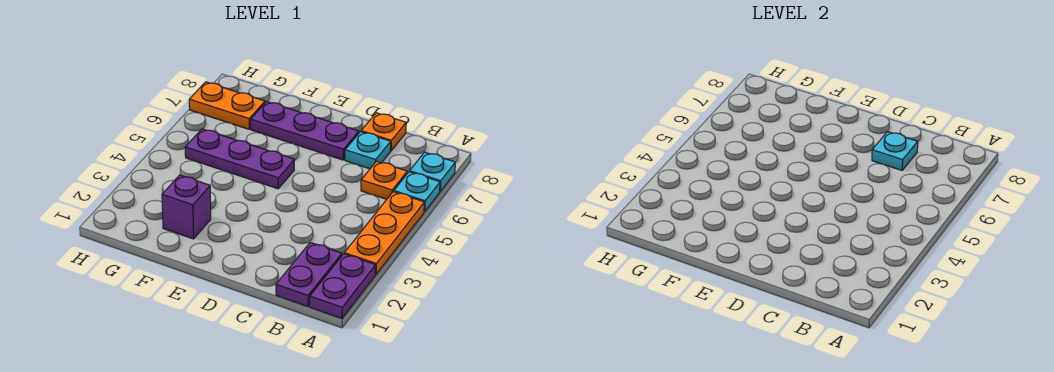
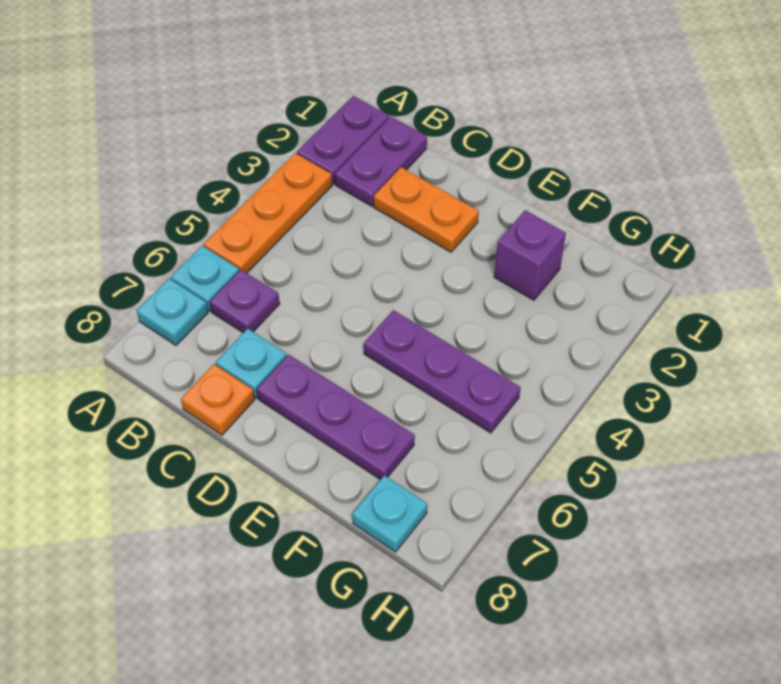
orange 1x1 plate [361,161,407,199] -> purple 1x1 plate [210,270,280,333]
cyan 1x1 plate [872,132,918,170] -> cyan 1x1 plate moved to [352,475,427,552]
orange 1x2 plate [189,82,265,129] -> orange 1x2 plate moved to [374,167,479,252]

